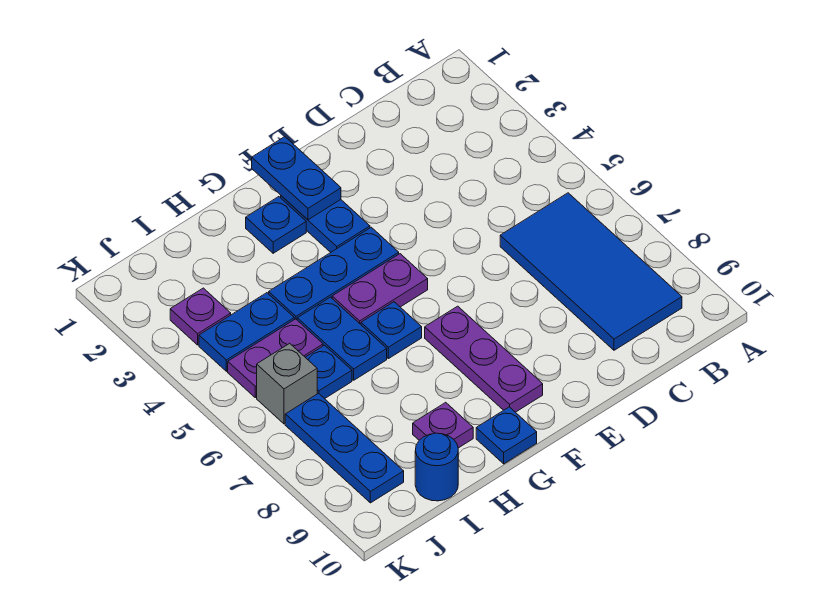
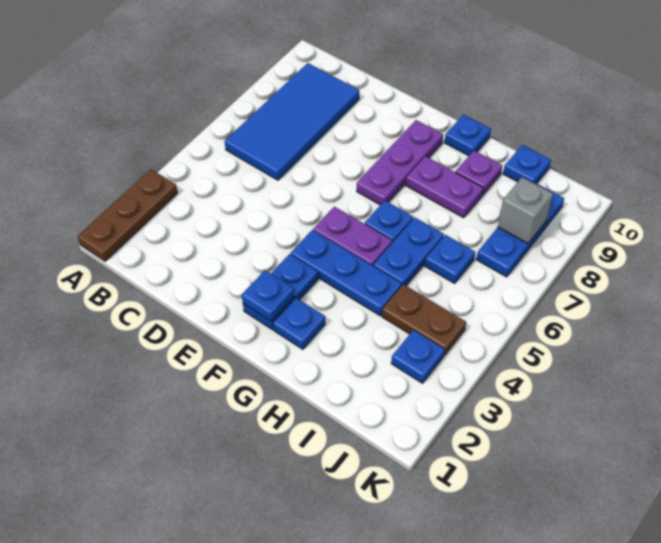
none -> brown 1x3 plate [77,169,178,261]
blue 1x2 plate [252,137,341,220] -> blue 1x1 plate [242,270,294,321]
blue 1x2 plate [199,293,294,371] -> brown 1x2 plate [382,284,466,355]
purple 1x2 plate [228,319,323,397] -> purple 1x2 plate moved to [406,156,483,218]
blue 1x1 round brick [415,433,458,501] -> blue 1x1 plate [503,145,551,183]
purple 1x1 plate [170,288,231,345] -> blue 1x1 plate [391,330,445,383]
grey 1x1 brick [257,343,317,424] -> grey 1x1 brick moved to [498,177,553,244]

